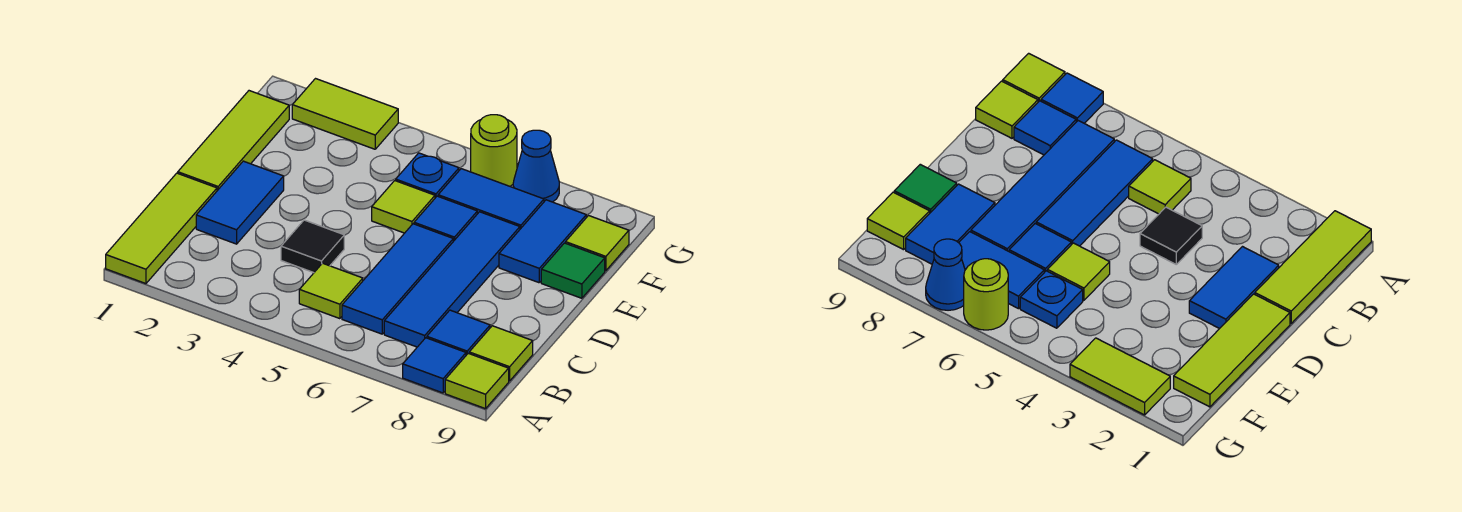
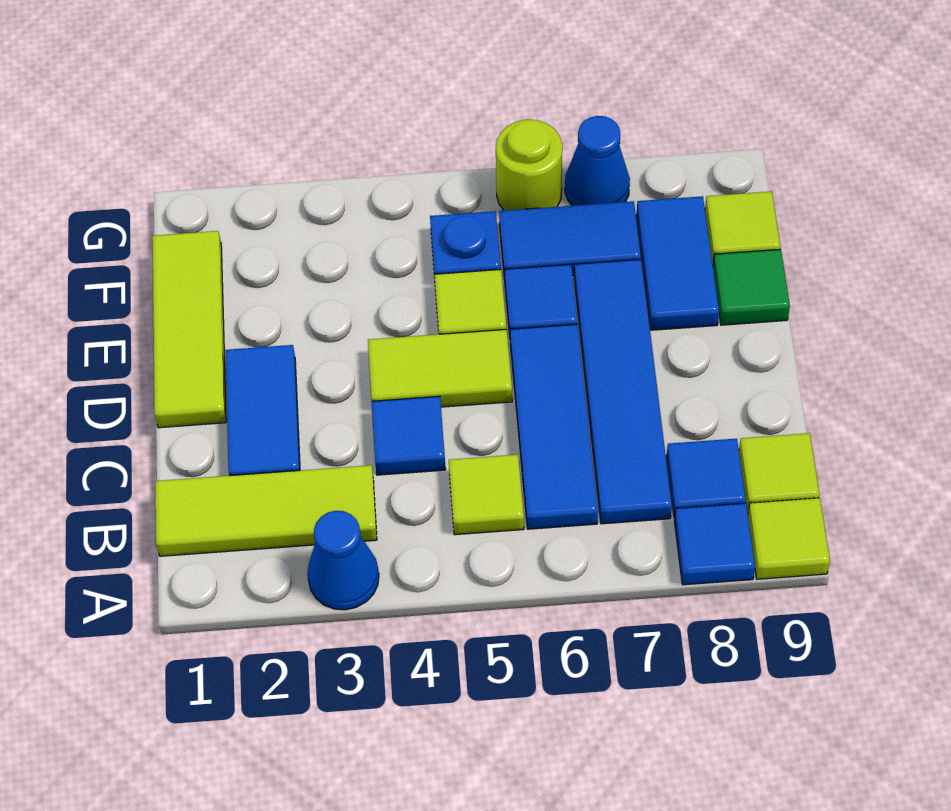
lime 1x3 tile [106,173,217,284] -> lime 1x3 tile turned to [155,465,377,556]
none -> blue 1x1 cone [307,511,379,610]
black 1x1 tile [281,220,344,273] -> blue 1x1 tile [372,396,446,475]
lime 1x2 tile [292,79,398,149] -> lime 1x2 tile moved to [368,329,512,407]

